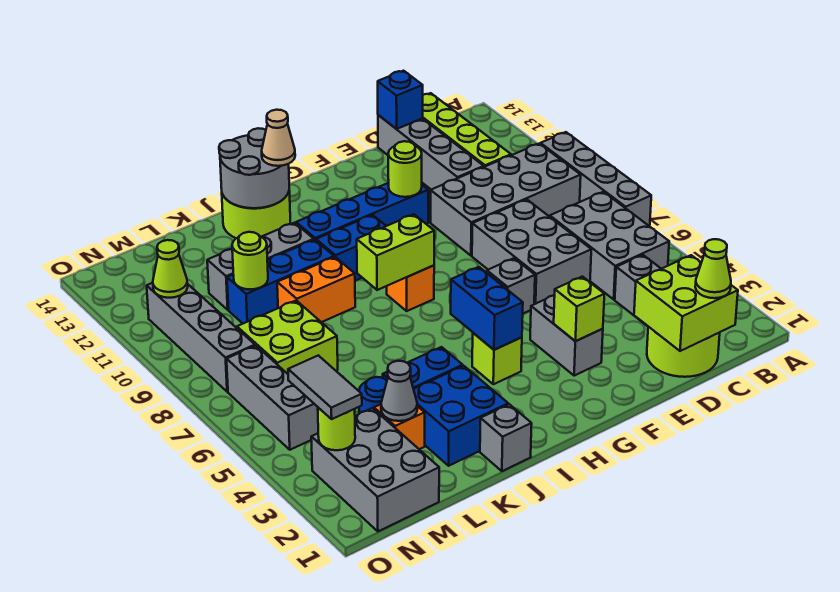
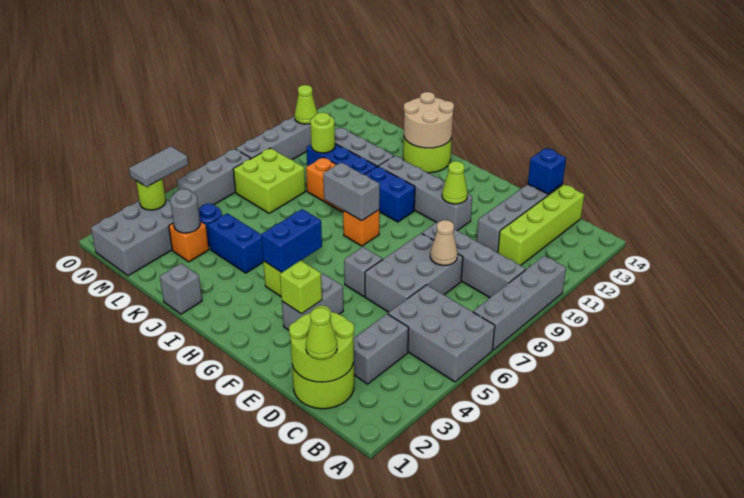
grey 2x3 brick [550,192,669,299] -> grey 2x3 brick turned to [388,285,495,382]
grey 2x4 brick [431,144,581,256] -> grey 1x4 brick [422,221,526,297]
lime 2x2 brick [634,255,738,351] -> lime 2x2 round brick [289,306,354,382]
blue 1x4 brick [296,183,428,240] -> grey 1x4 brick [378,156,472,231]
lime 1x1 round brick [388,141,422,197] -> lime 1x1 cone [442,161,468,204]
lime 1x2 brick [357,214,434,290] -> grey 1x2 brick [323,163,380,221]
grey 2x2 round brick [219,128,289,208] -> tan 2x2 round brick [404,92,454,148]
tan 1x1 cone [262,110,295,166] -> tan 1x1 cone moved to [430,220,458,265]
blue 2x2 brick [414,366,508,466] -> none
grey 1x1 cone [381,361,417,421] -> grey 1x1 round brick [170,189,200,233]

